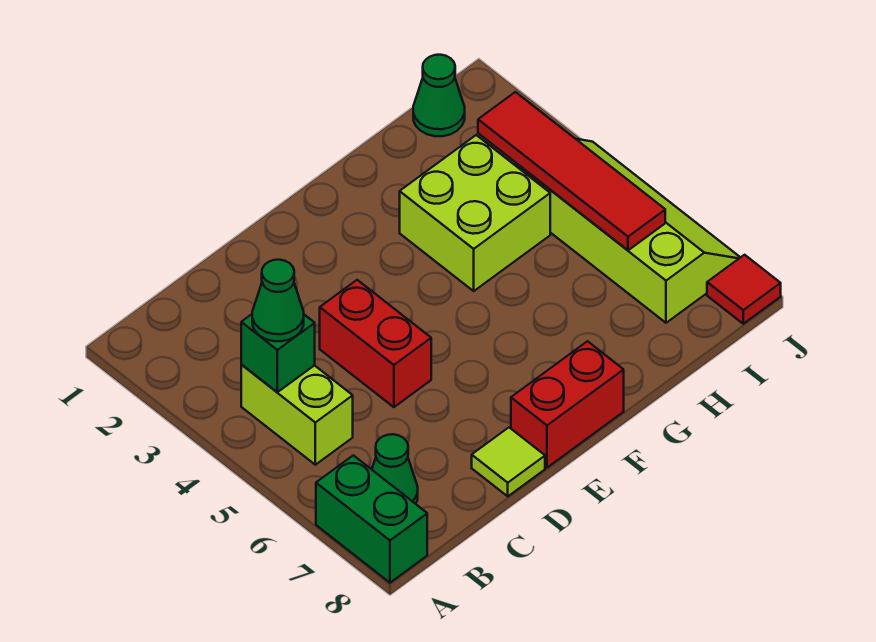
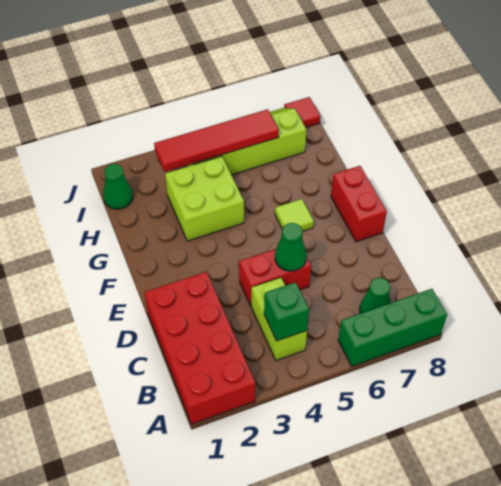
none -> red 2x4 brick [144,272,255,424]
green 1x2 brick [316,455,427,583] -> green 1x3 brick [338,289,447,366]
lime 1x2 brick [241,365,353,465] -> lime 1x2 brick turned to [251,277,307,360]
green 1x1 cone [252,260,304,341] -> green 1x1 cone moved to [275,223,307,271]
lime 1x1 tile [472,428,545,496] -> lime 1x1 tile moved to [275,199,314,231]

